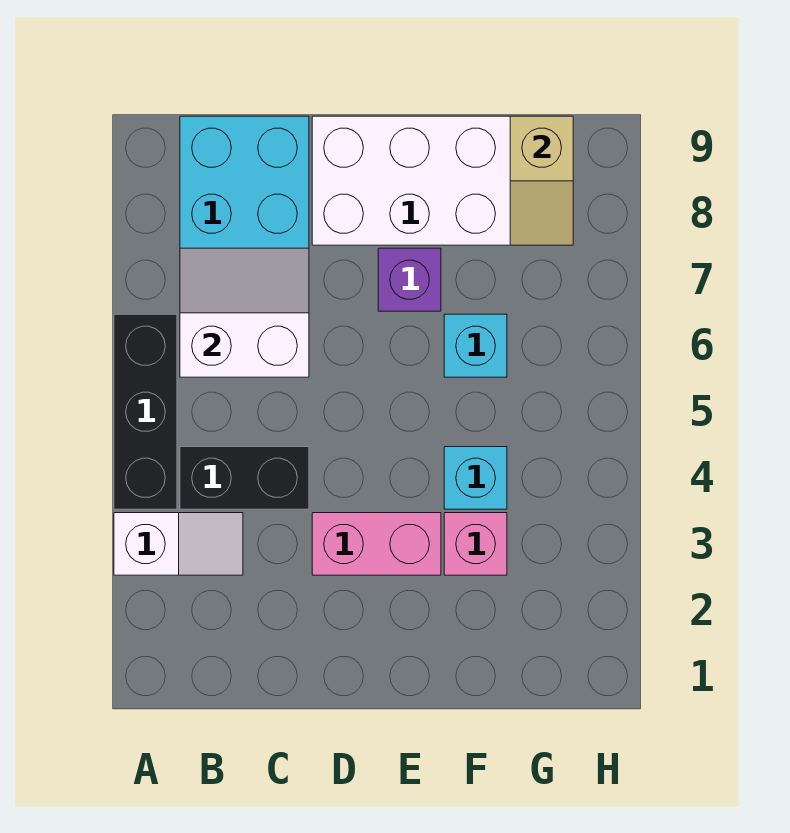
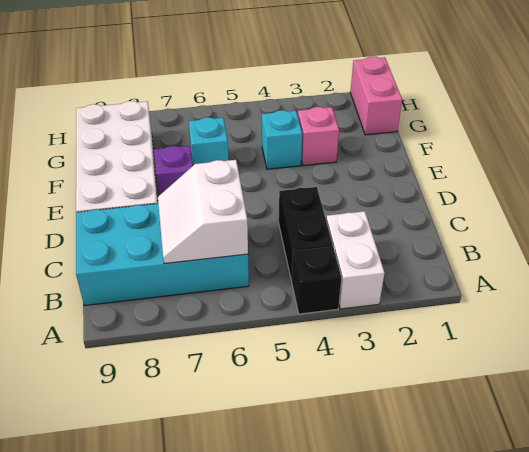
white 1x2 slope [114,513,243,575] -> white 1x2 brick [326,211,384,309]
black 1x3 brick [114,314,177,509] -> black 1x1 brick [292,246,341,314]
pink 1x2 brick [312,513,441,575] -> pink 1x2 brick moved to [350,57,402,135]
tan 1x2 slope [510,116,573,245] -> none

